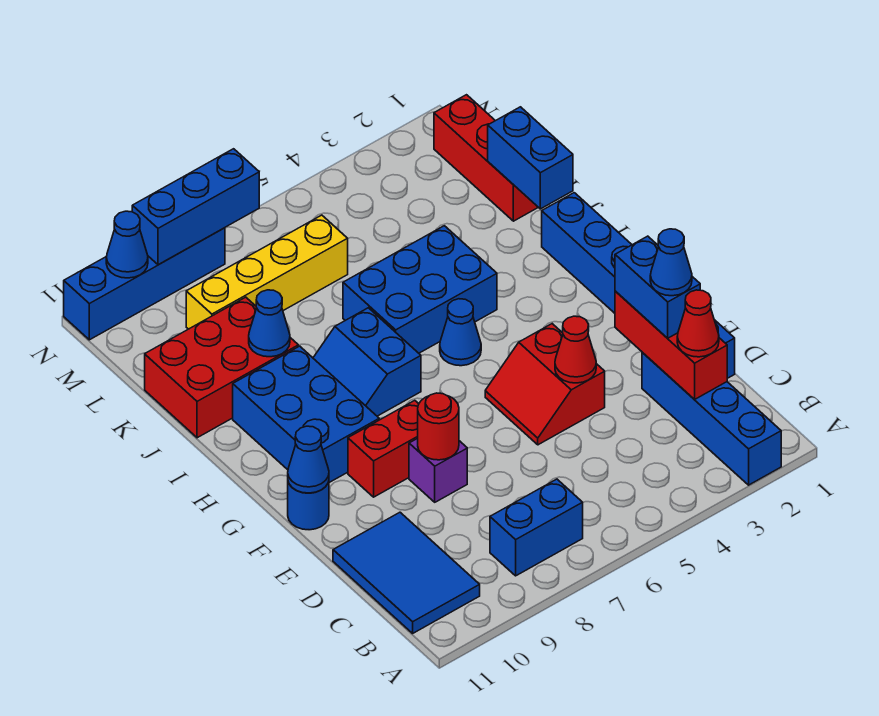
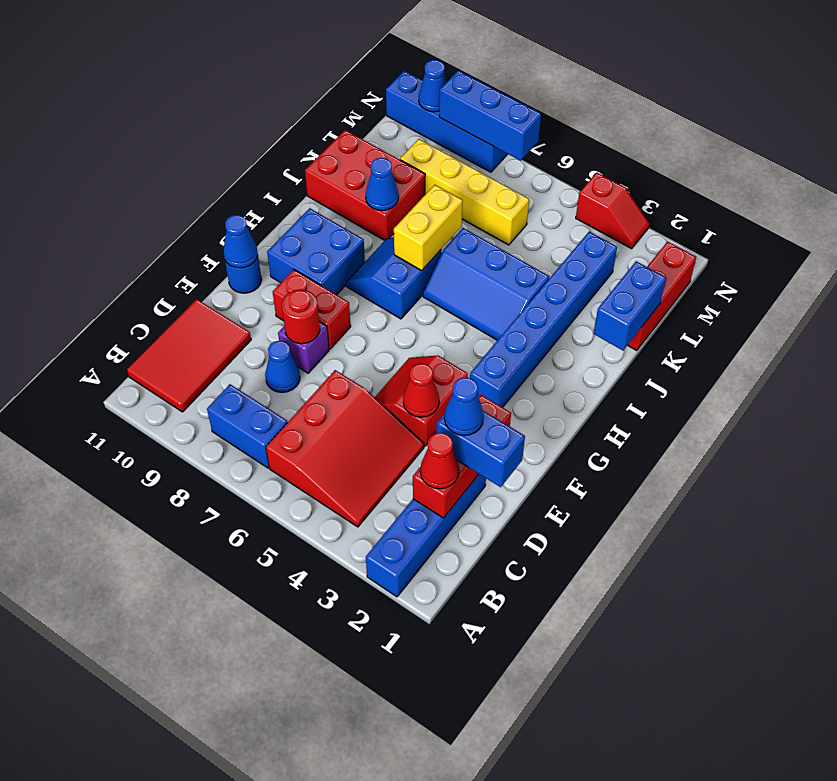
none -> red 3x3 slope [266,370,424,527]
blue 2x3 tile [333,512,480,633] -> red 2x3 tile [127,299,251,412]
blue 1x6 brick [542,193,735,378] -> blue 1x6 brick moved to [470,232,617,407]
blue 1x2 brick [615,236,700,338] -> blue 1x2 brick turned to [437,411,525,487]
blue 2x3 brick [233,346,379,483] -> blue 2x2 brick [267,208,365,295]
blue 1x1 cone [440,299,481,366] -> blue 1x1 cone moved to [265,341,300,392]
blue 2x3 brick [343,226,497,353] -> blue 2x3 slope [423,228,549,340]
none -> yellow 1x2 brick [394,185,463,271]
none -> red 1x2 slope [576,173,649,249]

